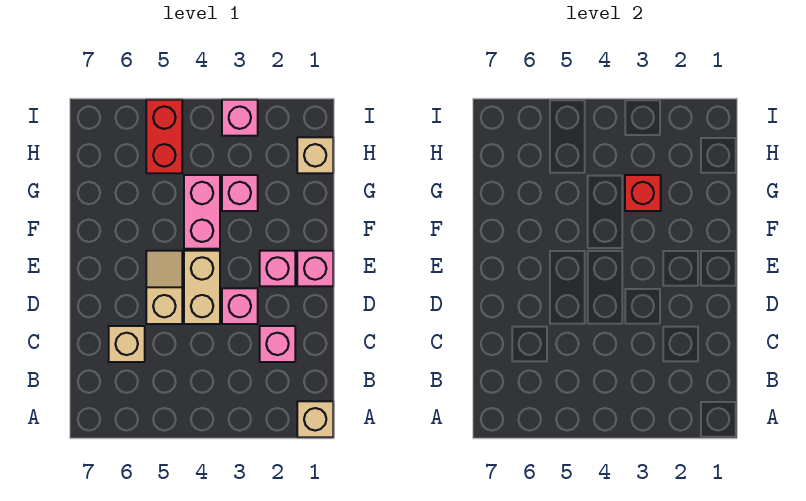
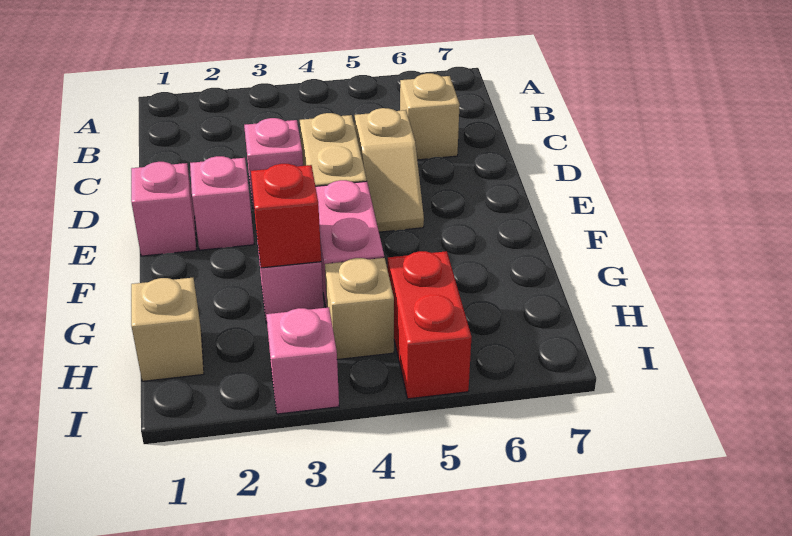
tan 1x1 brick [297,401,333,437] -> tan 1x1 brick moved to [325,258,394,360]
pink 1x1 brick [260,326,295,362] -> none

